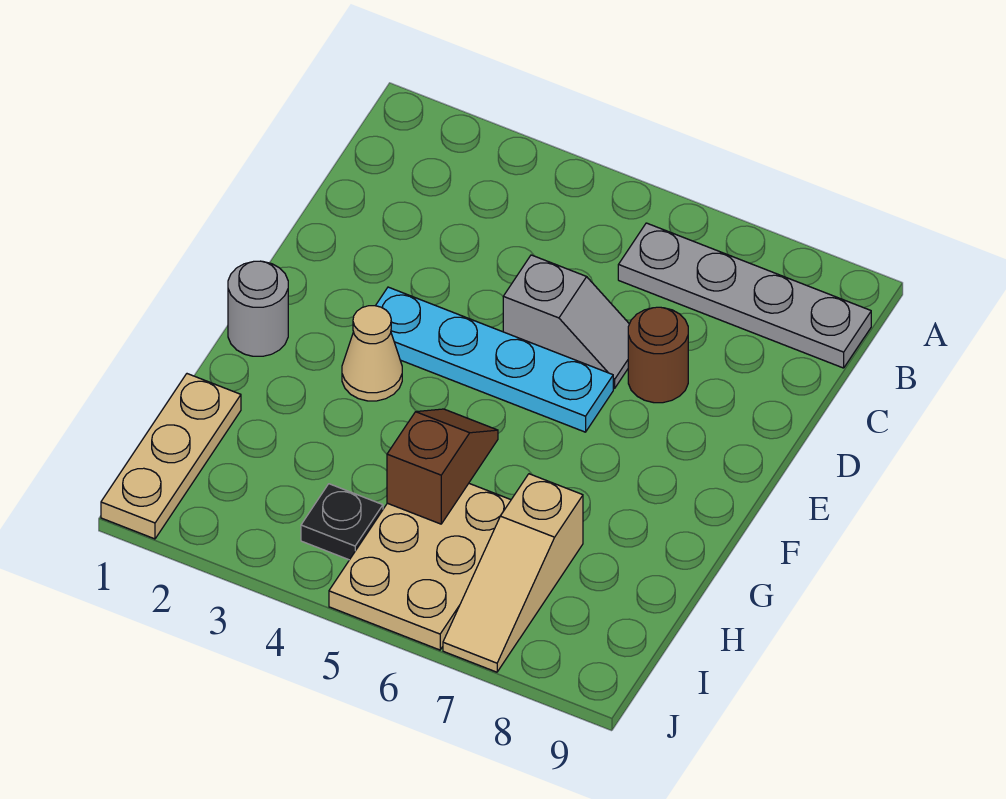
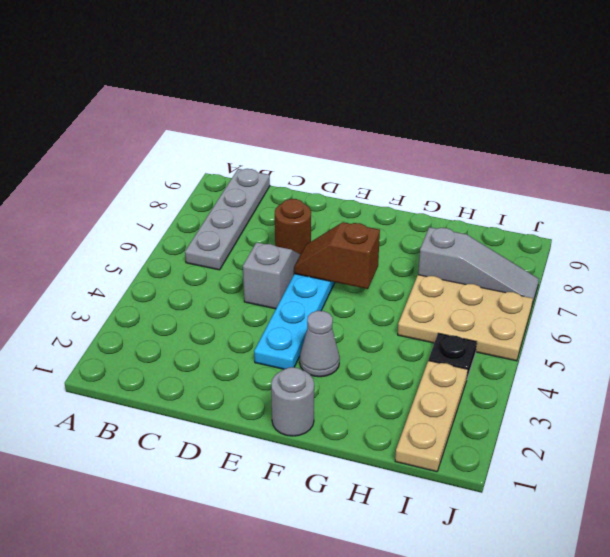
tan 1x1 cone [342,306,402,401] -> grey 1x1 cone [300,311,340,377]
brown 1x2 slope [387,409,498,524] -> brown 1x2 slope moved to [294,222,380,289]
tan 1x3 plate [101,374,241,539] -> tan 1x3 plate turned to [395,361,468,472]
tan 1x3 slope [443,474,583,672] -> grey 1x3 slope [418,227,539,305]

